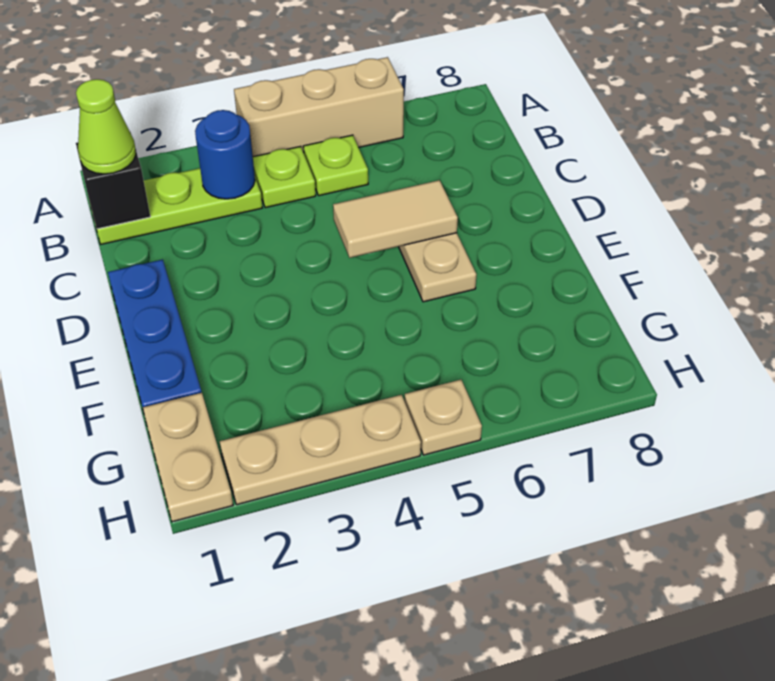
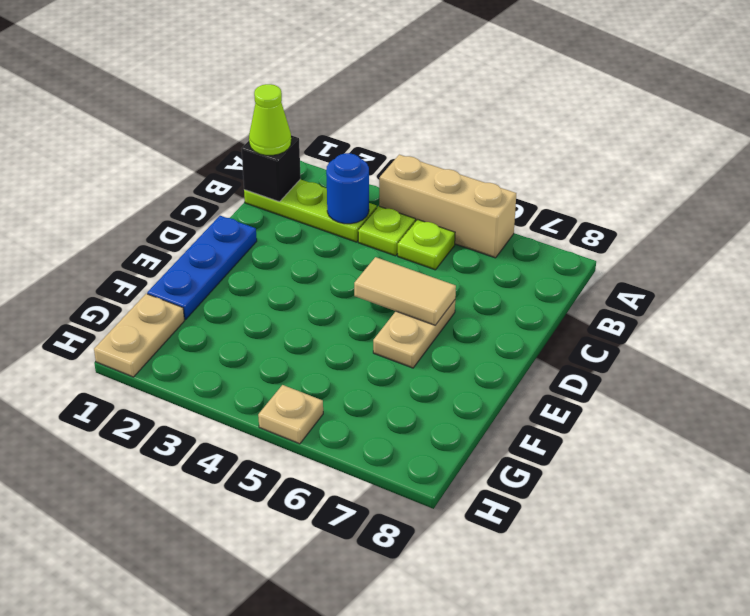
tan 1x3 plate [220,395,421,505] -> none

